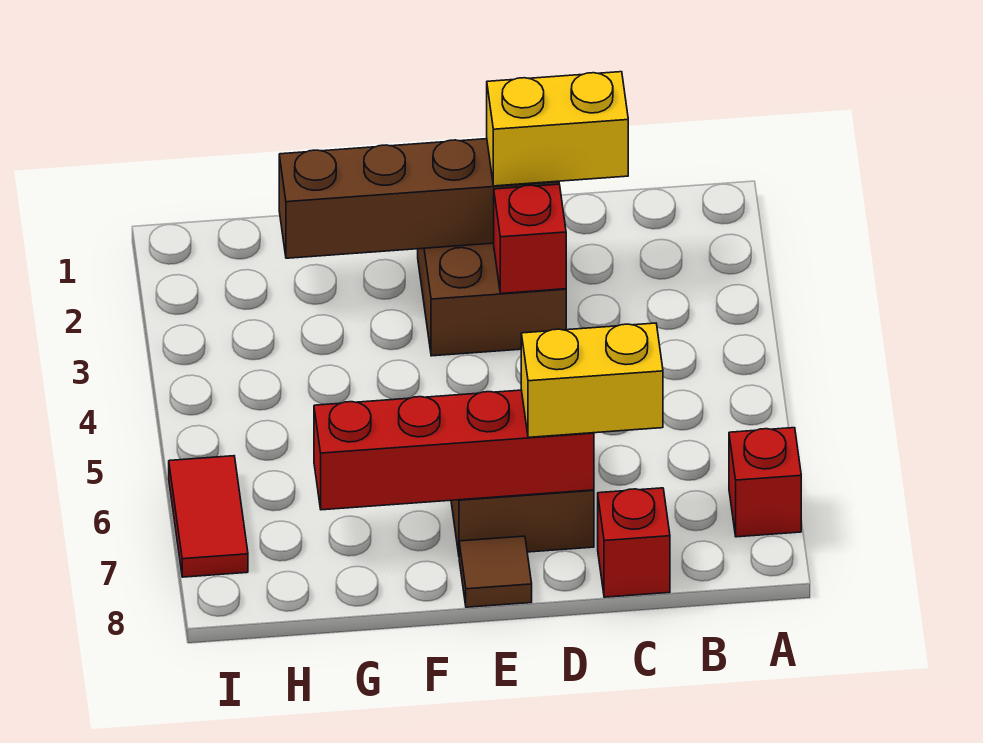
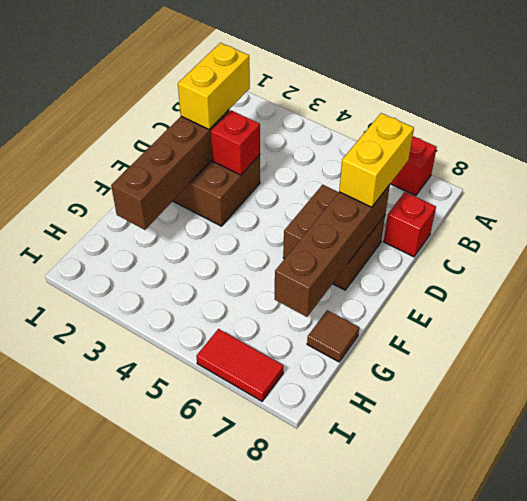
red 1x4 brick [314,390,594,510] -> brown 1x4 brick [275,185,390,317]
brown 1x1 tile [459,536,532,607] -> brown 1x1 tile moved to [307,310,359,362]

